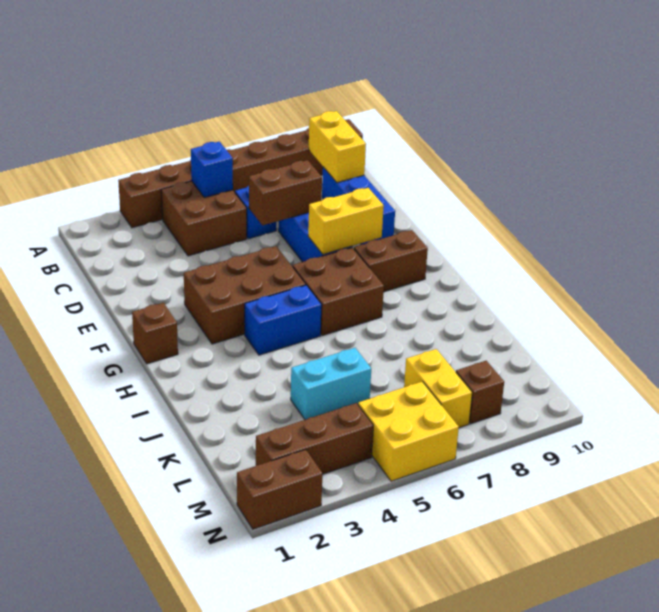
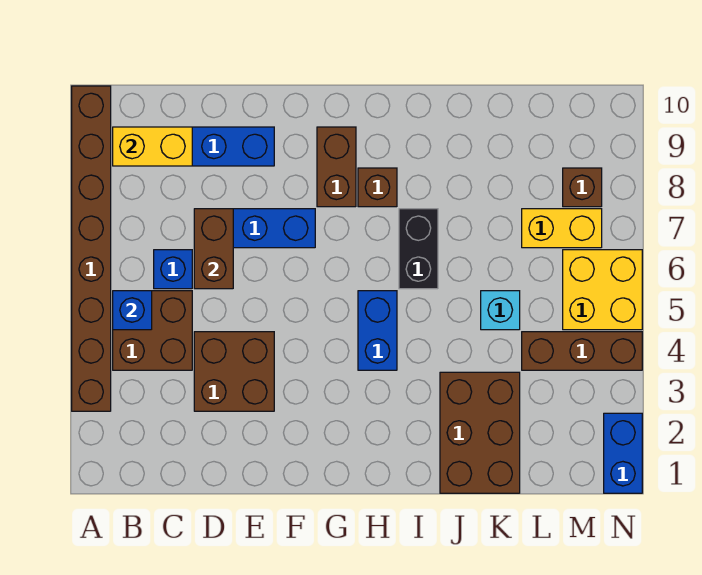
brown 2x3 brick [184,246,306,344] -> brown 2x3 brick moved to [440,372,520,493]
yellow 1x2 brick [308,188,384,254] -> none
brown 1x1 brick [132,303,178,364] -> brown 1x1 brick moved to [358,168,397,207]
brown 2x2 brick [292,247,384,336] -> brown 2x2 brick moved to [194,332,274,411]
none -> black 1x2 brick [399,209,438,289]
cyan 1x2 brick [291,348,371,420] -> cyan 1x1 brick [481,291,520,330]
brown 1x3 brick [256,403,373,474] -> brown 1x3 brick turned to [522,332,642,370]
brown 1x2 brick [237,449,323,529] -> blue 1x2 brick [604,413,642,493]

